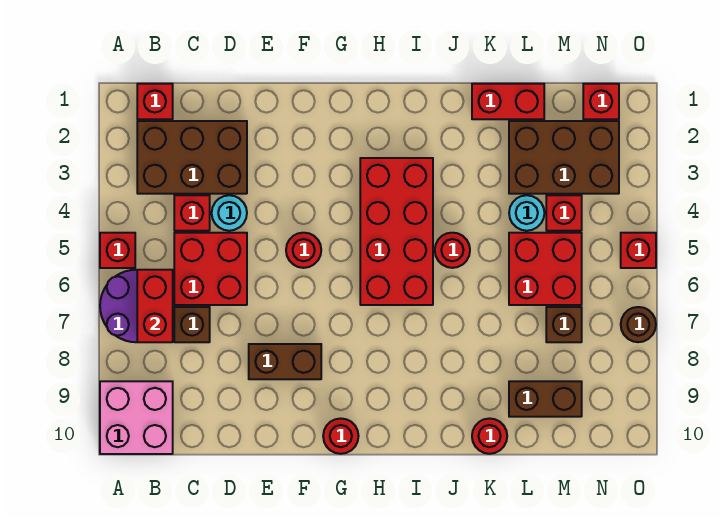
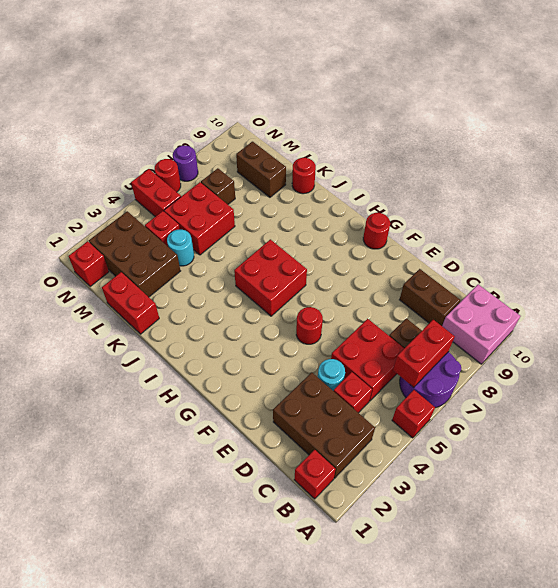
brown 1x2 brick [249,344,321,379] -> brown 1x2 brick moved to [400,269,460,326]
red 2x4 brick [360,158,433,305] -> red 2x2 brick [234,239,307,316]
red 1x1 round brick [435,233,470,268] -> red 1x1 round brick moved to [155,159,181,192]
red 1x1 brick [621,233,656,268] -> red 1x2 brick [131,169,181,217]
brown 1x1 round brick [621,307,656,342] -> purple 1x1 round brick [173,146,198,181]

